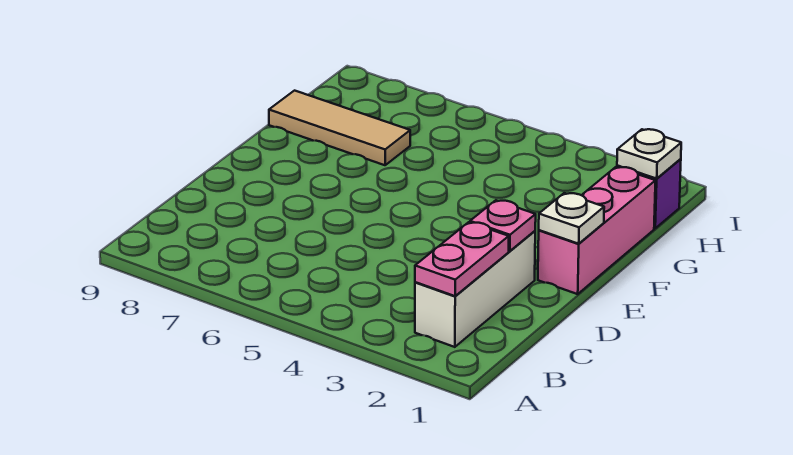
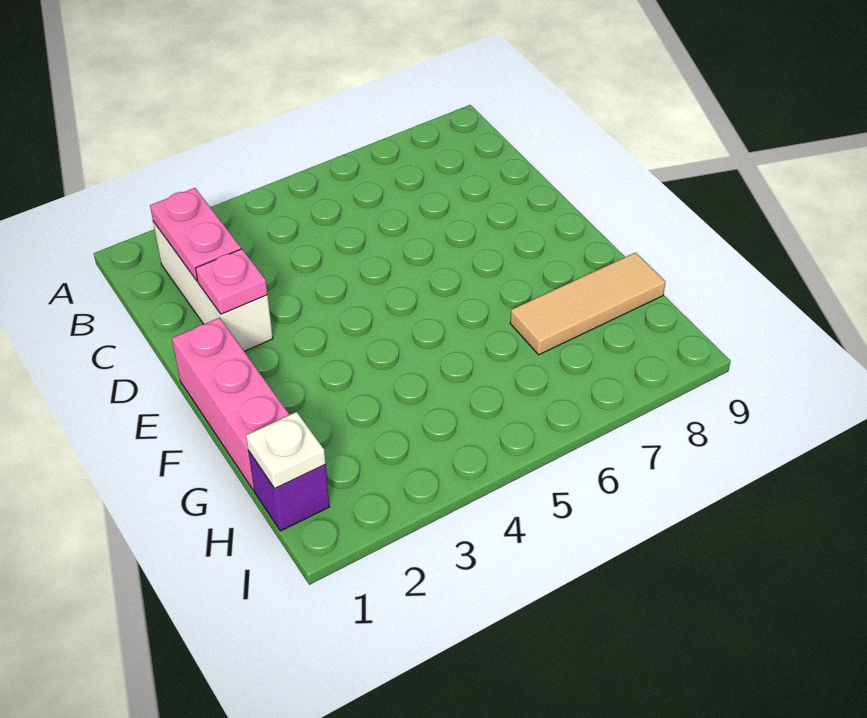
white 1x1 plate [539,193,604,244] -> none

